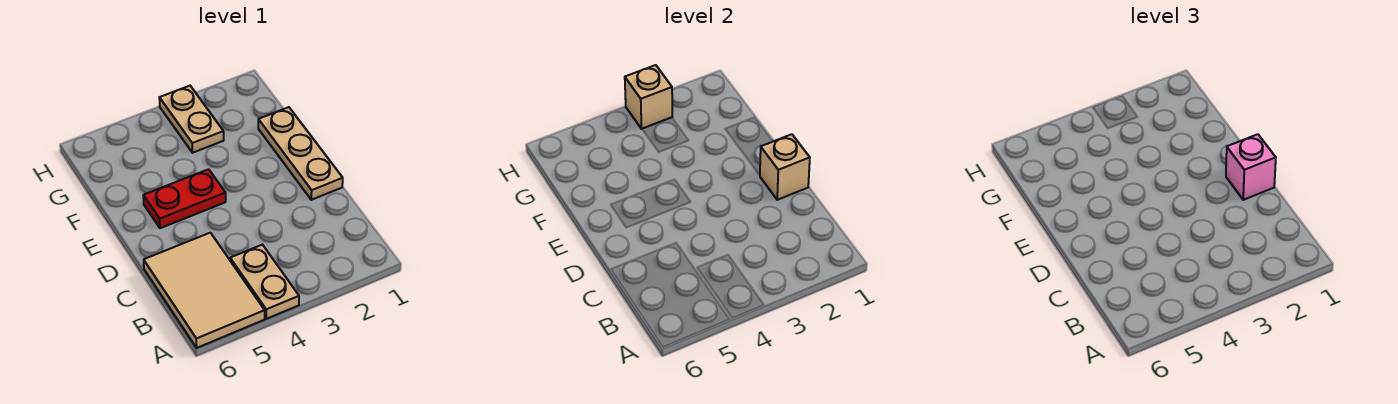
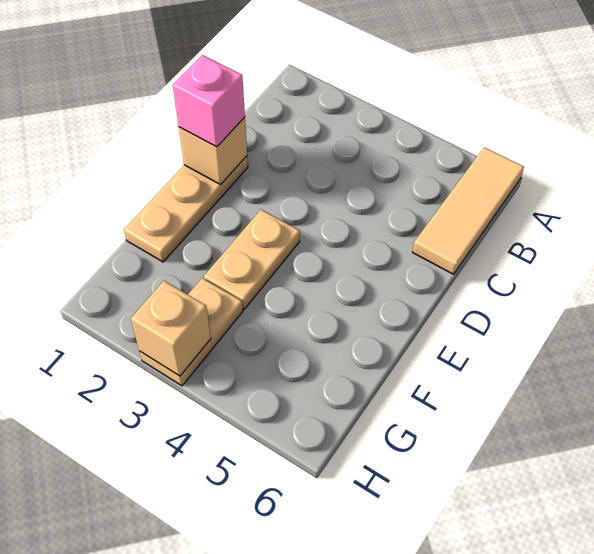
tan 1x2 plate [230,245,299,319] -> tan 1x2 plate moved to [204,210,300,309]
tan 2x3 tile [144,233,265,348] -> tan 1x3 tile [413,147,524,274]
red 1x2 plate [143,169,226,228] -> none

